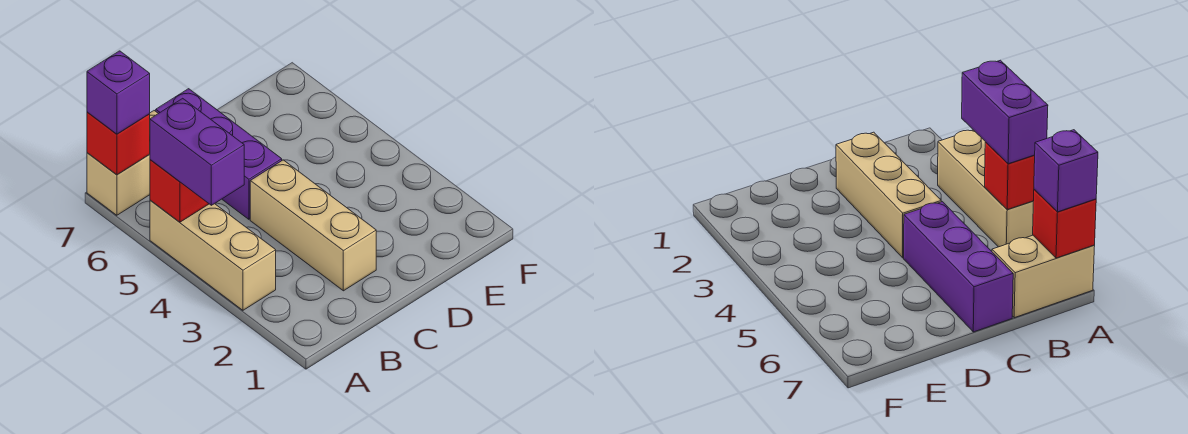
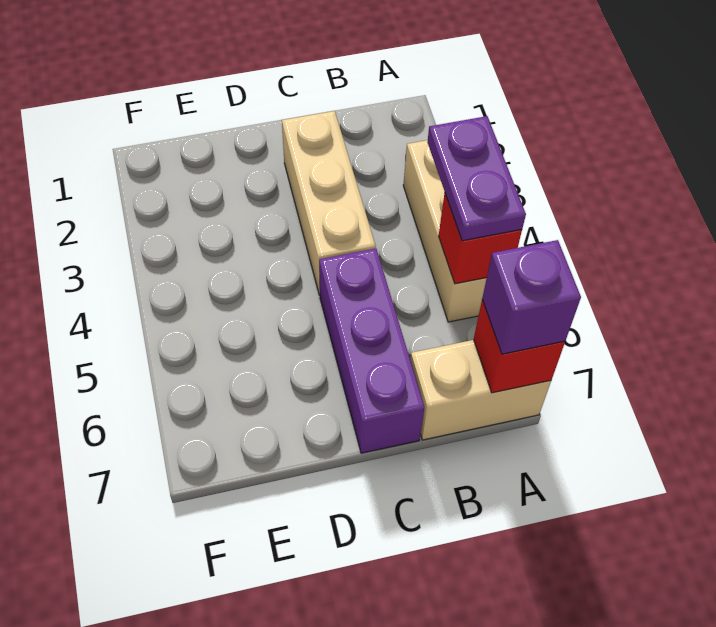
purple 1x2 brick [150,98,244,205] -> purple 1x2 plate [427,116,526,241]

